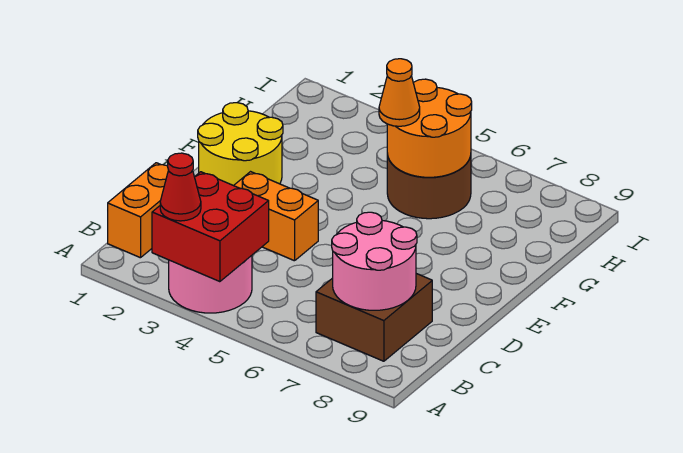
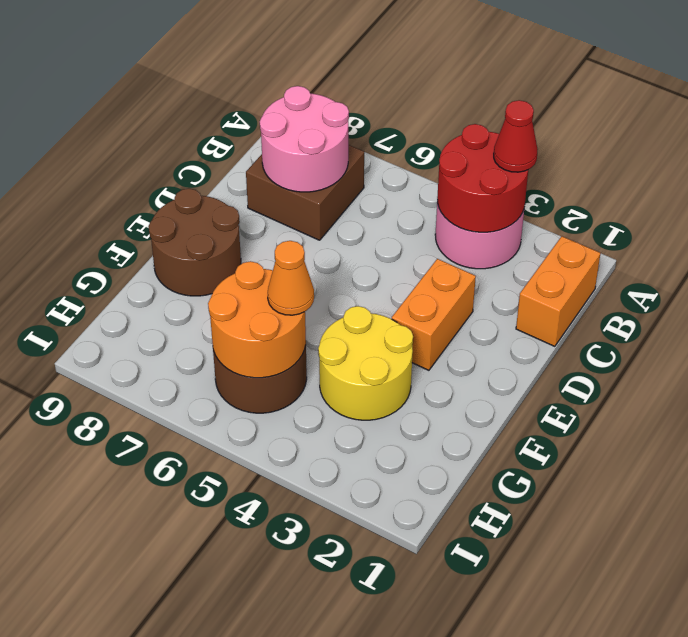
red 2x2 brick [152,172,269,282] -> red 2x2 round brick [437,124,528,232]
orange 1x2 brick [234,172,318,261] -> orange 1x2 brick turned to [392,259,476,370]
yellow 2x2 round brick [198,103,283,186] -> yellow 2x2 round brick moved to [318,306,413,420]
none -> brown 2x2 round brick [148,189,241,296]

